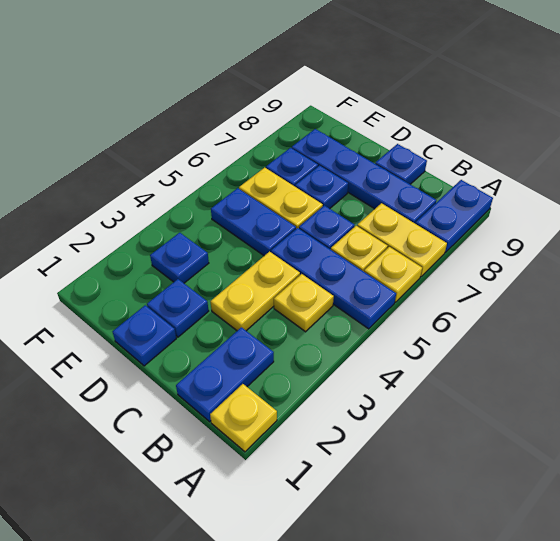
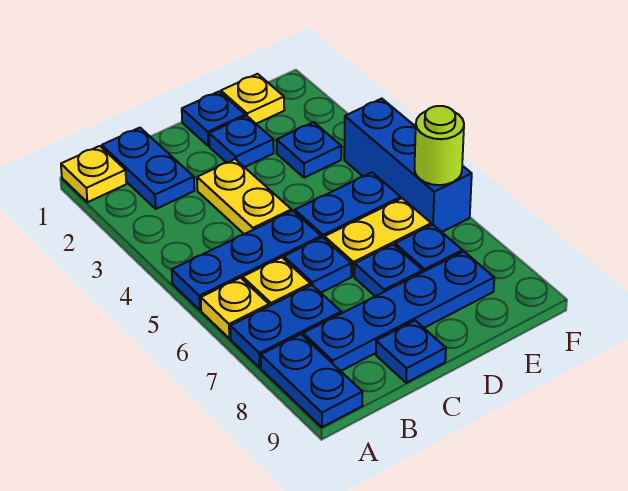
yellow 1x2 plate [357,203,447,276] -> blue 1x2 plate [230,285,341,367]
yellow 1x1 plate [274,274,334,332] -> yellow 1x1 plate moved to [221,74,284,124]
none -> blue 1x3 brick [344,99,472,232]
none -> lime 1x1 round brick [414,106,464,185]

